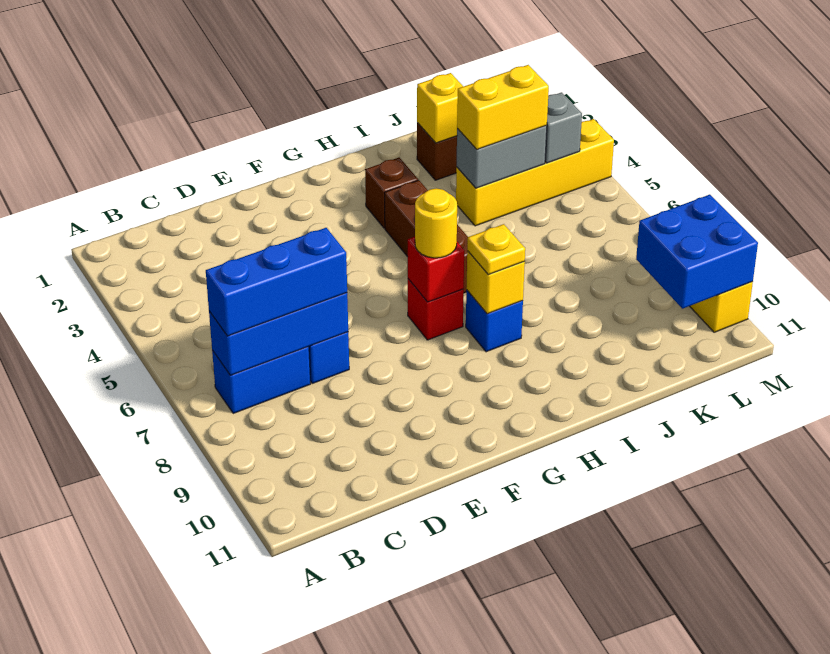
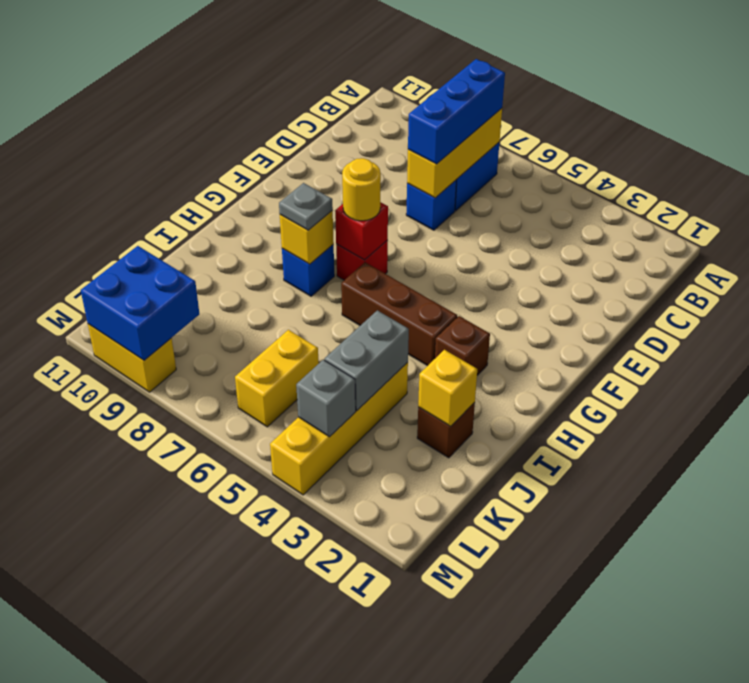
blue 1x3 brick [209,293,348,375] -> yellow 1x3 brick [407,108,502,198]
yellow 1x1 plate [467,224,525,275] -> grey 1x1 plate [279,183,333,230]
yellow 1x2 brick [457,65,549,150] -> yellow 1x2 brick moved to [235,330,319,427]

